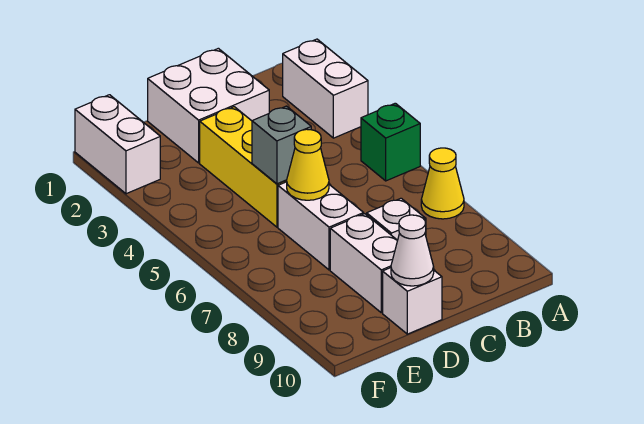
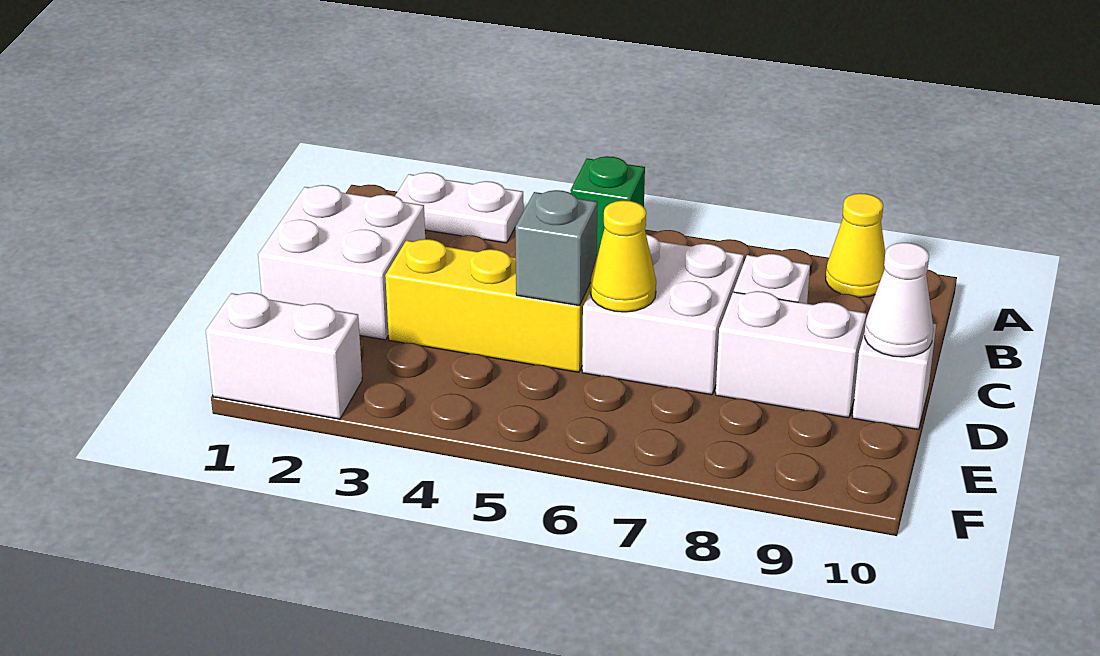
white 1x2 brick [283,39,368,138] -> white 1x2 plate [395,172,524,243]
yellow 1x1 cone [421,148,464,219] -> yellow 1x1 cone moved to [826,193,885,297]
white 1x2 brick [278,182,364,270] -> white 2x2 brick [582,234,744,395]

